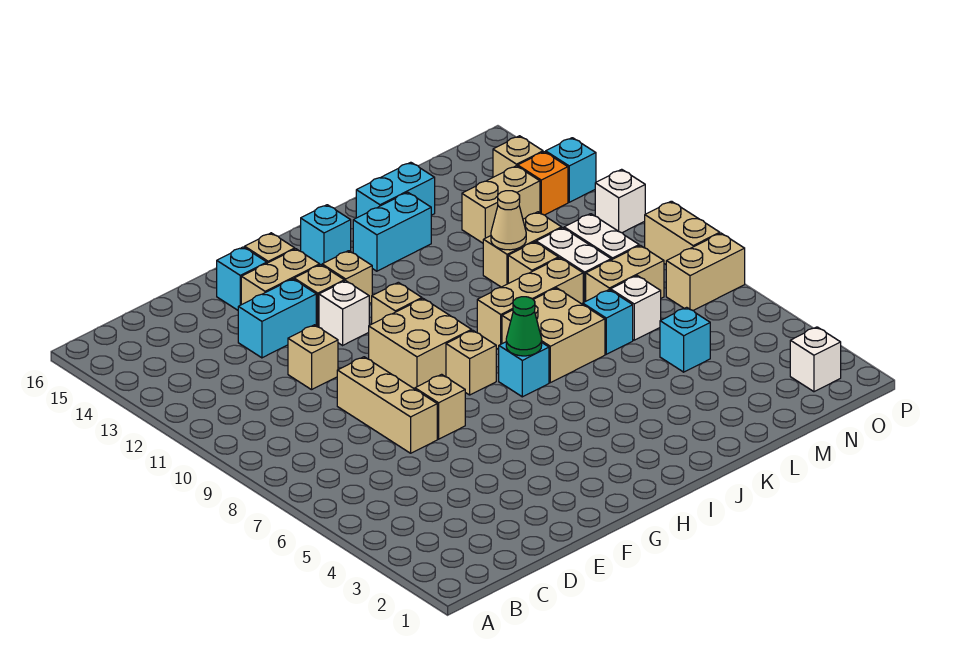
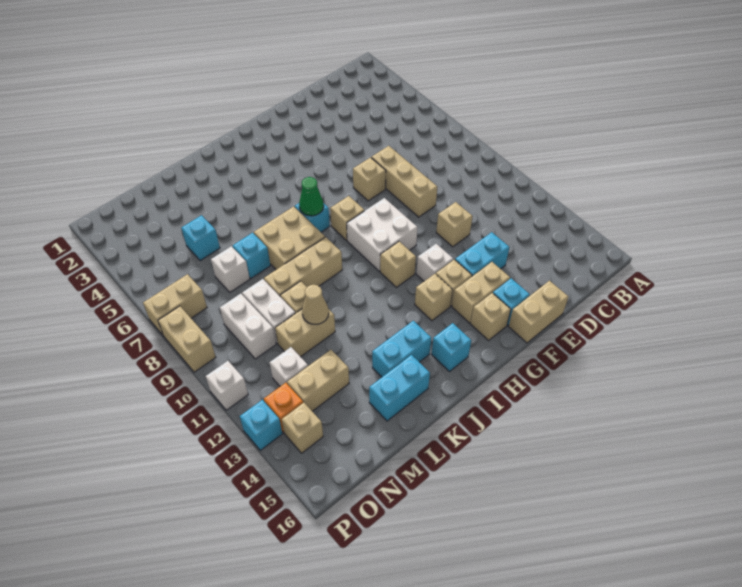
tan 2x2 brick [369,299,472,389] -> white 2x2 brick [347,198,418,271]
tan 1x2 brick [586,245,664,301] -> tan 1x2 brick moved to [508,281,569,343]
white 1x1 brick [790,327,841,392] -> white 1x1 brick moved to [270,347,308,386]

